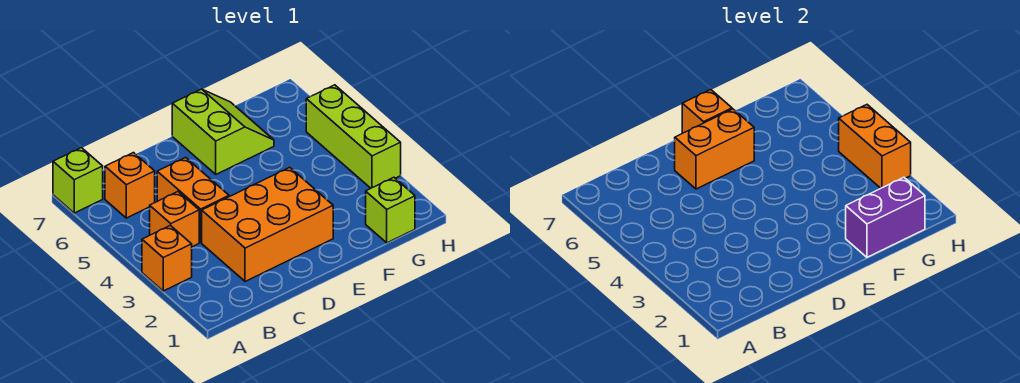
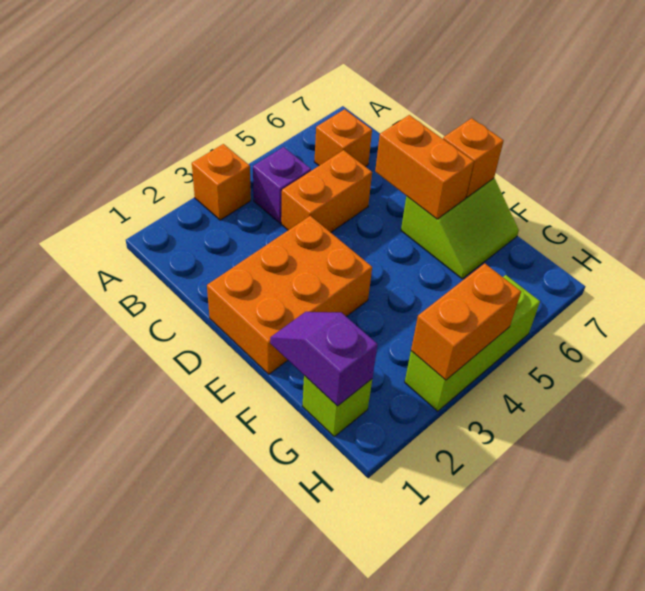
lime 1x1 brick [53,148,103,213] -> none
orange 1x1 brick [150,192,199,247] -> purple 1x1 brick [253,147,311,223]
orange 2x3 brick [202,167,333,282] -> orange 2x3 brick turned to [207,216,372,374]
purple 1x2 brick [846,177,925,257] -> purple 1x2 slope [270,312,378,406]

